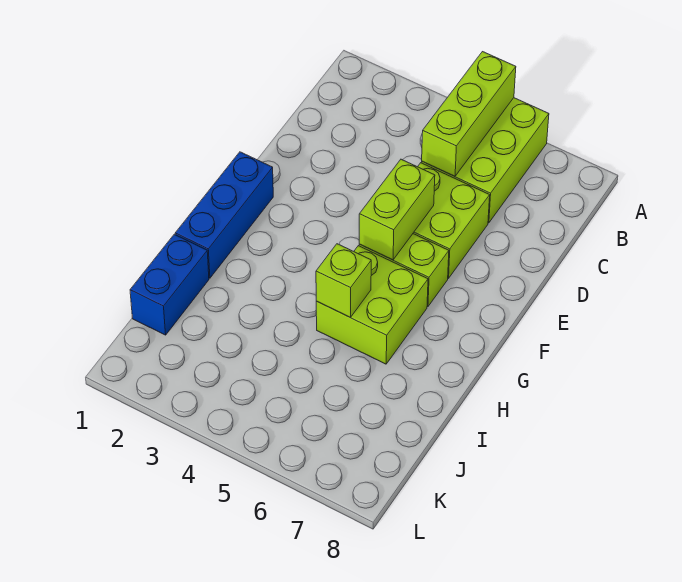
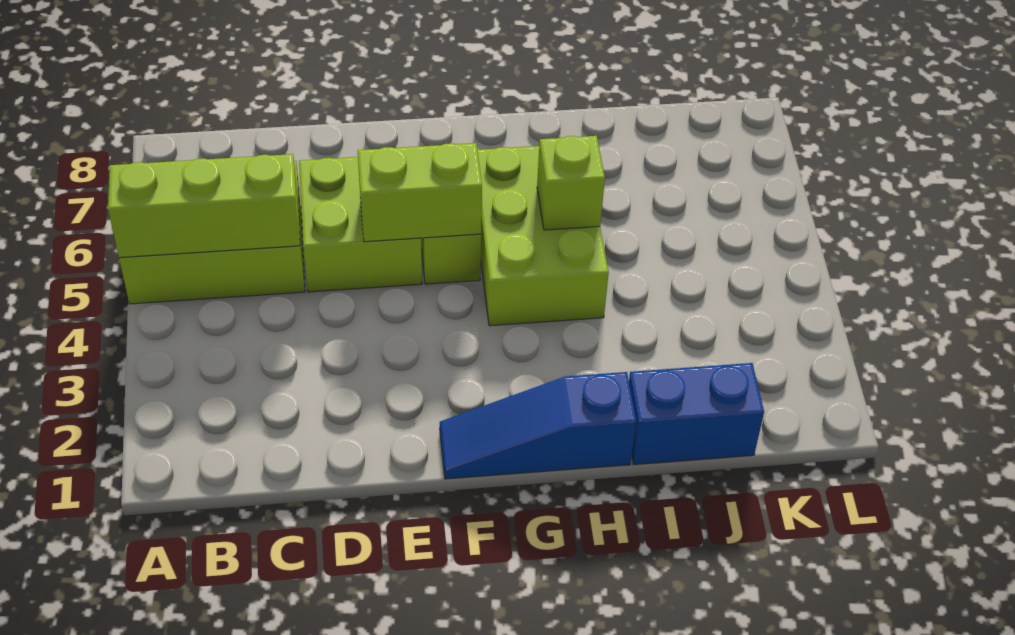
blue 1x3 brick [175,152,273,278] -> blue 1x3 slope [440,372,636,479]
lime 2x2 brick [316,246,428,364] -> lime 2x3 brick [477,146,609,326]

